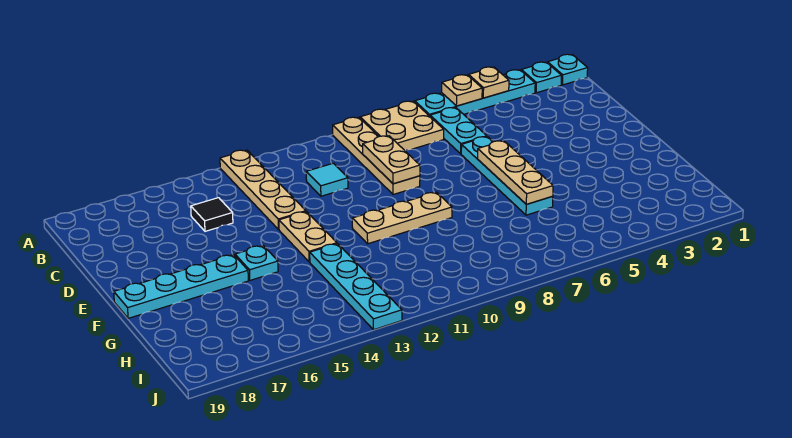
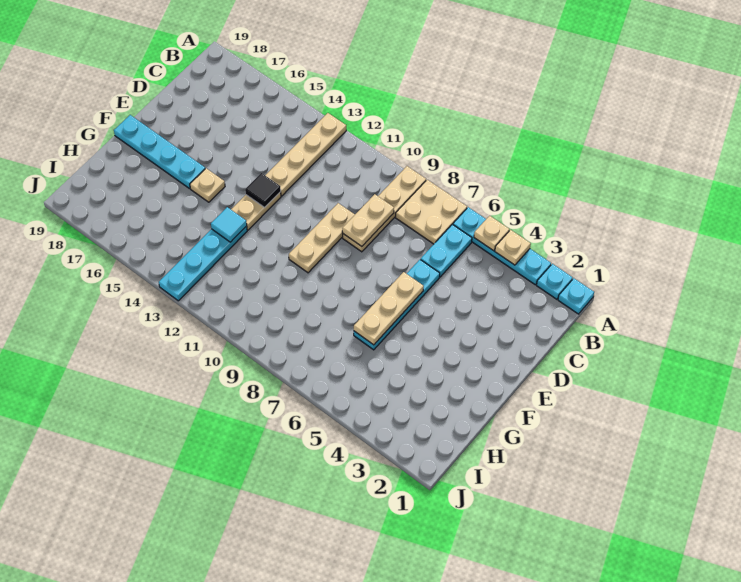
cyan 1x1 tile [306,163,348,196] -> cyan 1x1 tile moved to [211,207,247,242]
black 1x1 tile [191,198,233,231] -> black 1x1 tile moved to [245,173,281,207]
tan 1x3 plate [352,192,452,244] -> tan 1x3 plate turned to [289,203,355,273]
cyan 1x1 plate [235,246,278,280] -> tan 1x1 plate [190,168,225,202]

